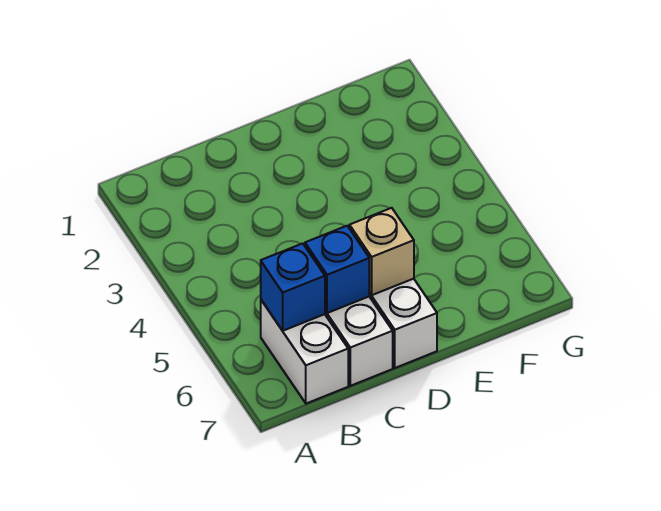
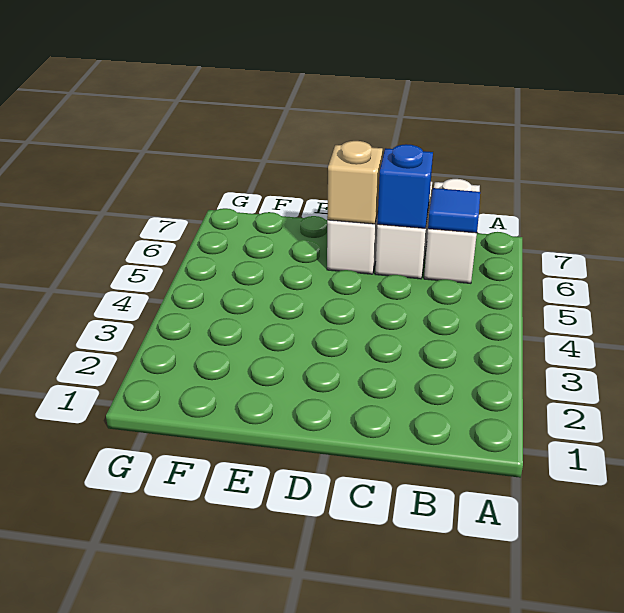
blue 1x1 brick [261,243,325,331] -> blue 1x1 tile [428,188,480,233]

